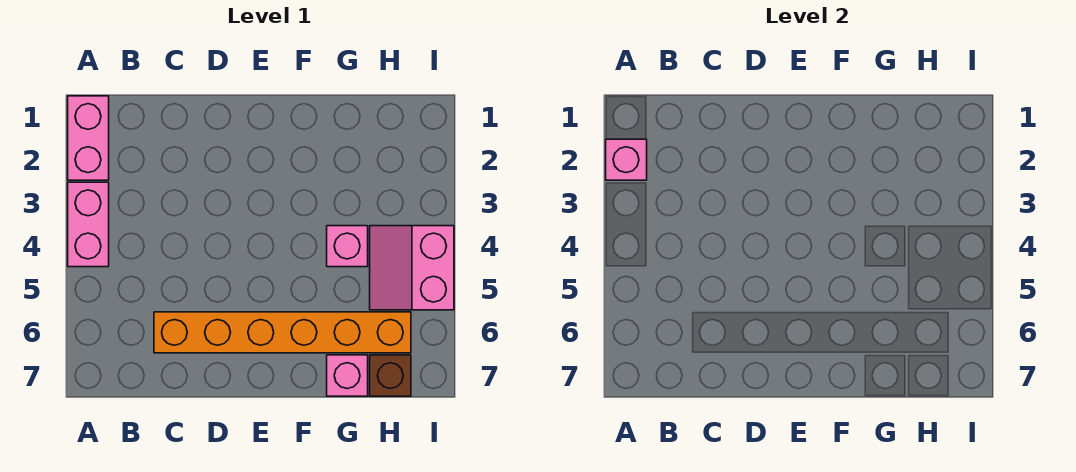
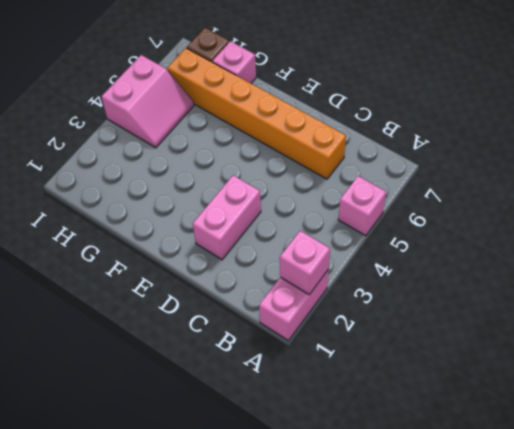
pink 1x2 brick [68,182,109,267] -> pink 1x2 brick moved to [193,175,261,260]
pink 1x1 brick [327,226,368,267] -> pink 1x1 brick moved to [338,176,386,236]

